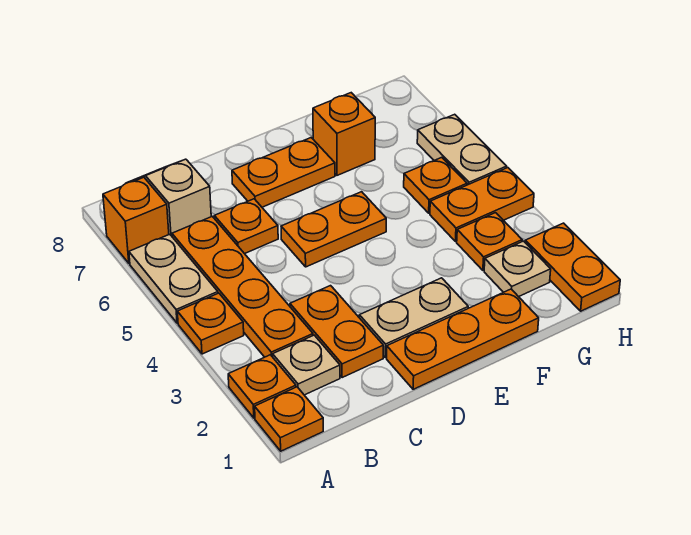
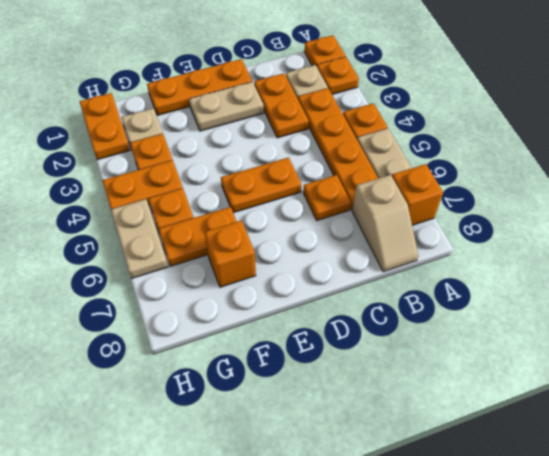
orange 1x2 plate [232,138,335,207] -> orange 1x2 plate moved to [158,207,237,266]

